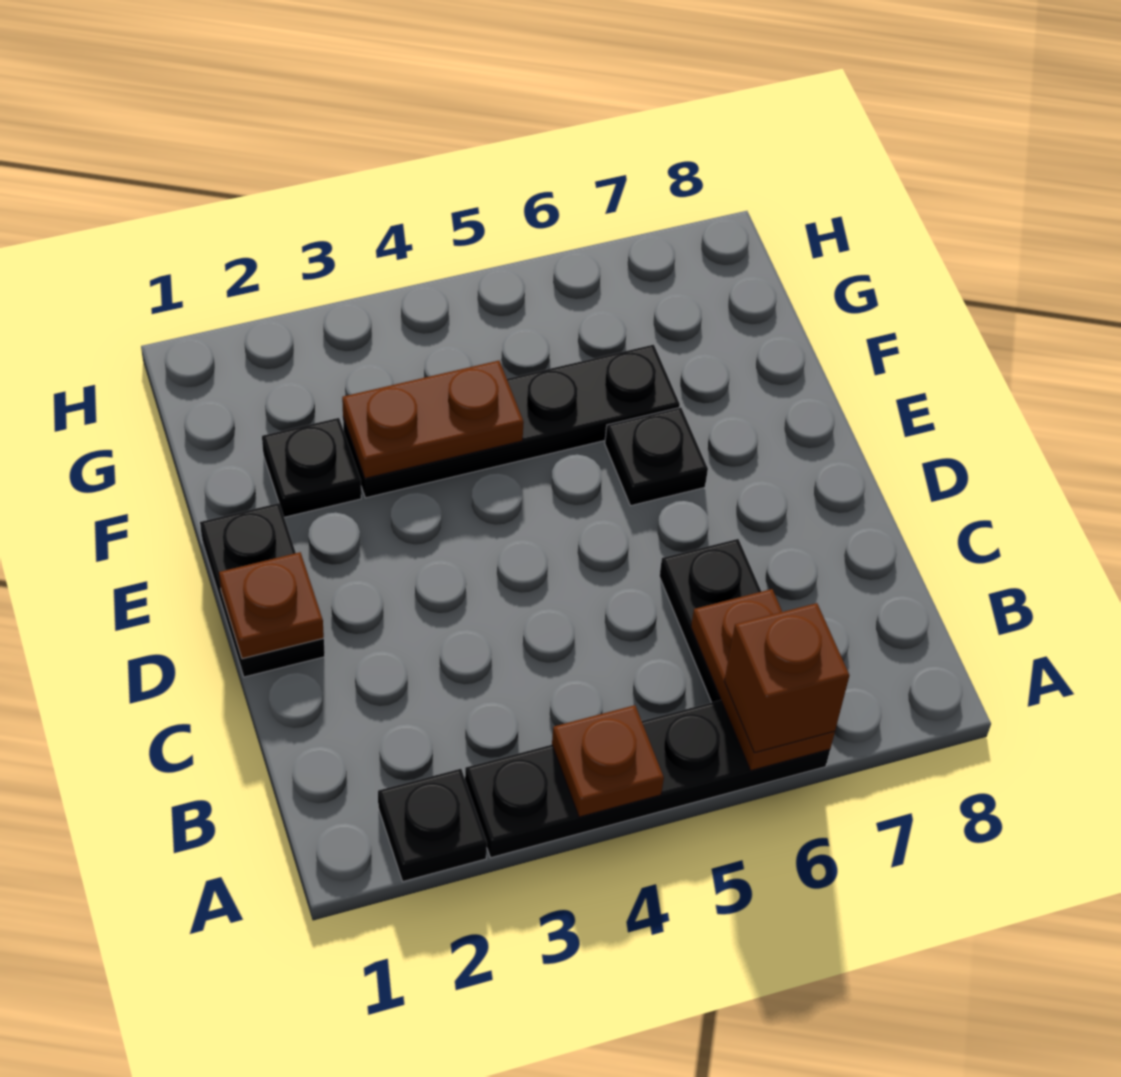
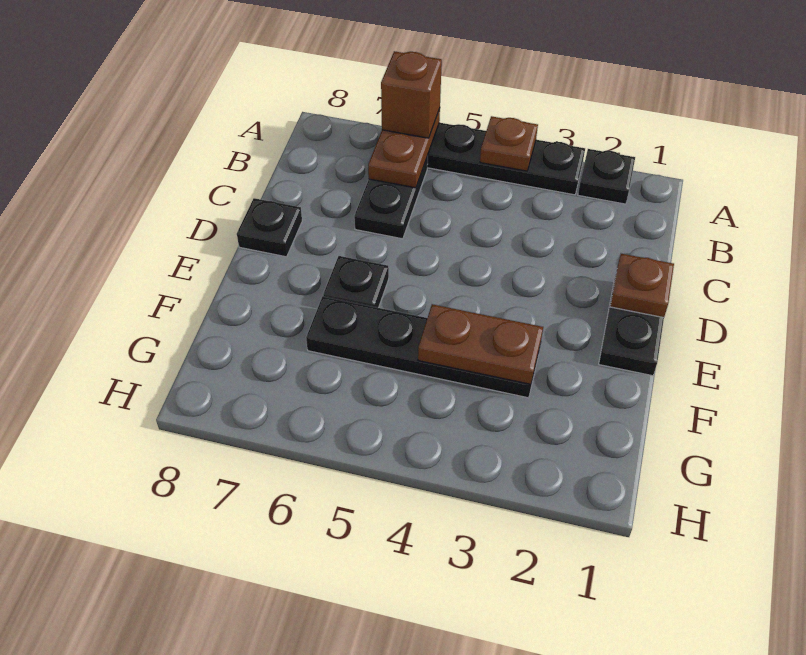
black 1x1 plate [262,418,361,517] -> black 1x1 plate moved to [237,198,302,257]

